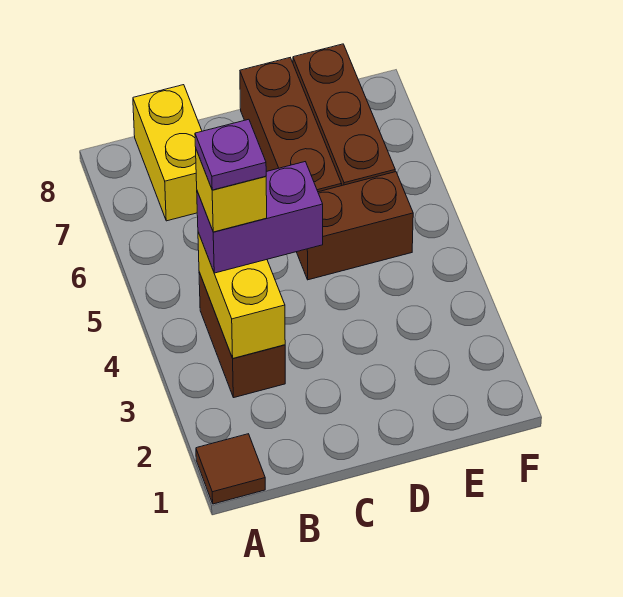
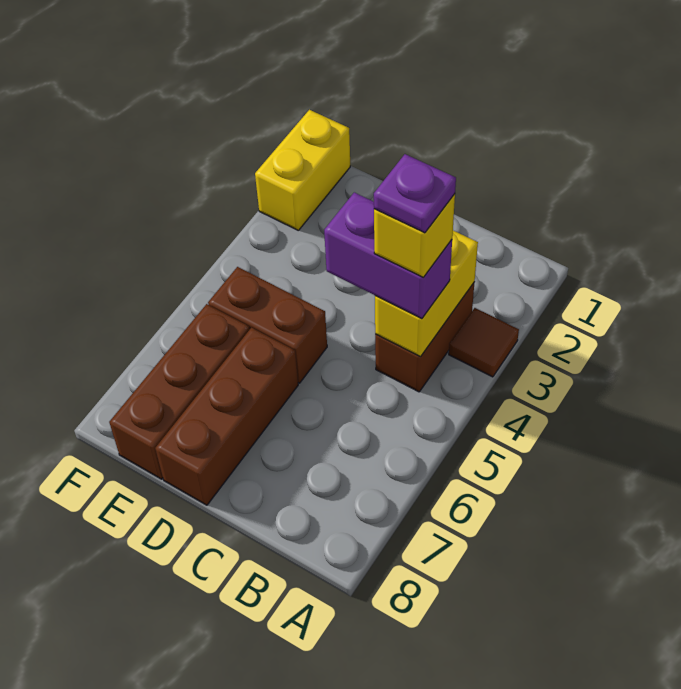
brown 1x1 tile [196,434,265,504] -> brown 1x1 tile moved to [449,308,519,377]
yellow 1x2 brick [133,85,202,221] -> yellow 1x2 brick moved to [255,110,350,230]

